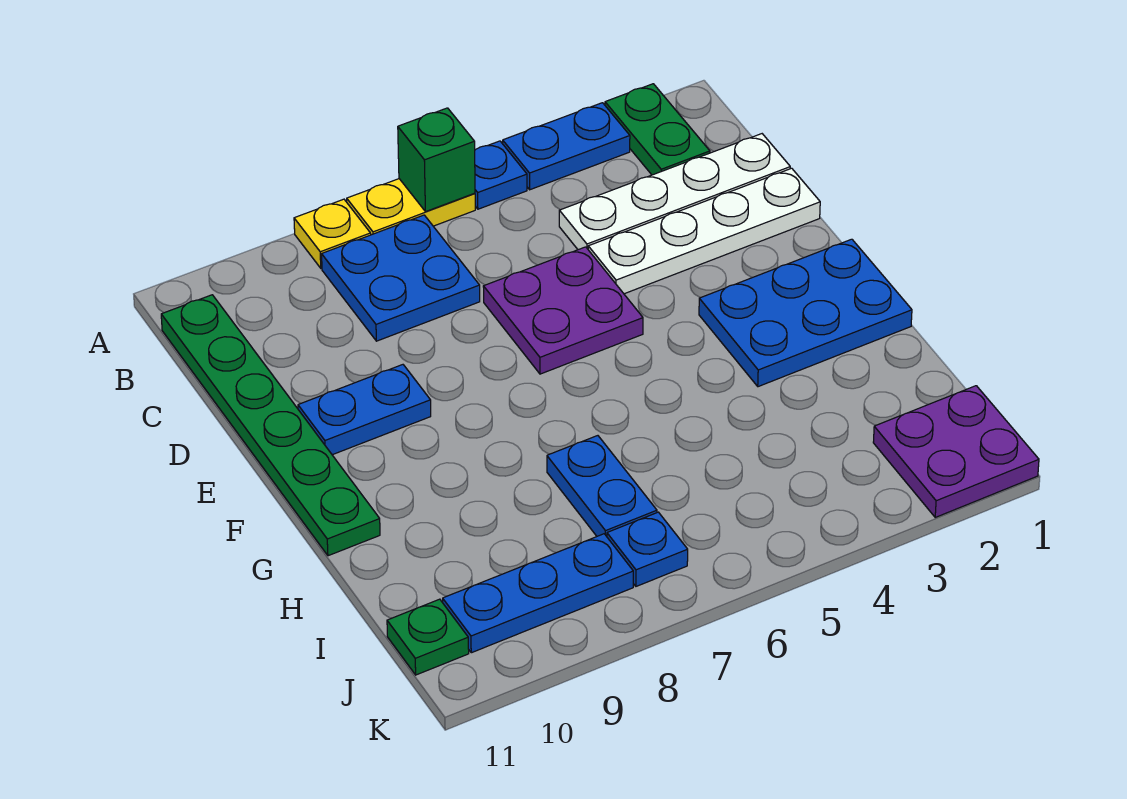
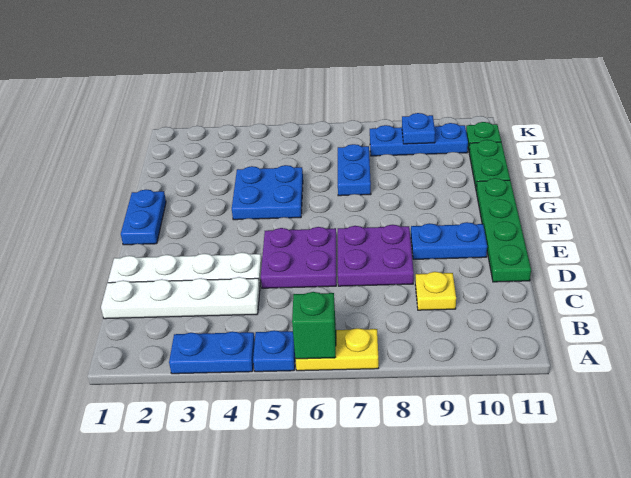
green 1x2 plate [605,84,710,175] -> green 1x2 plate moved to [469,140,510,190]
yellow 1x1 plate [294,199,371,268] -> yellow 1x1 plate moved to [415,272,456,310]
blue 2x2 plate [322,215,480,341] -> blue 2x2 plate moved to [232,165,303,220]
green 1x6 plate [161,295,380,556] -> green 1x4 plate [476,178,531,282]
blue 2x3 plate [699,239,912,387] -> blue 1x2 plate [121,190,166,245]
purple 2x2 plate [873,386,1039,517] -> purple 2x2 plate moved to [338,225,414,286]
blue 1x1 plate [607,512,688,586] -> blue 1x1 plate moved to [402,113,435,144]

